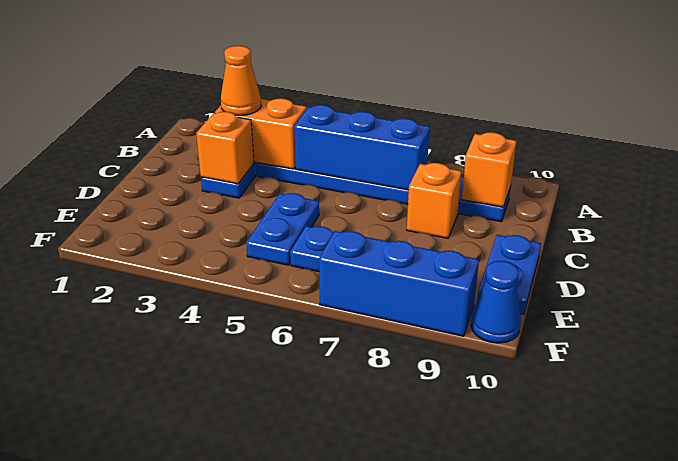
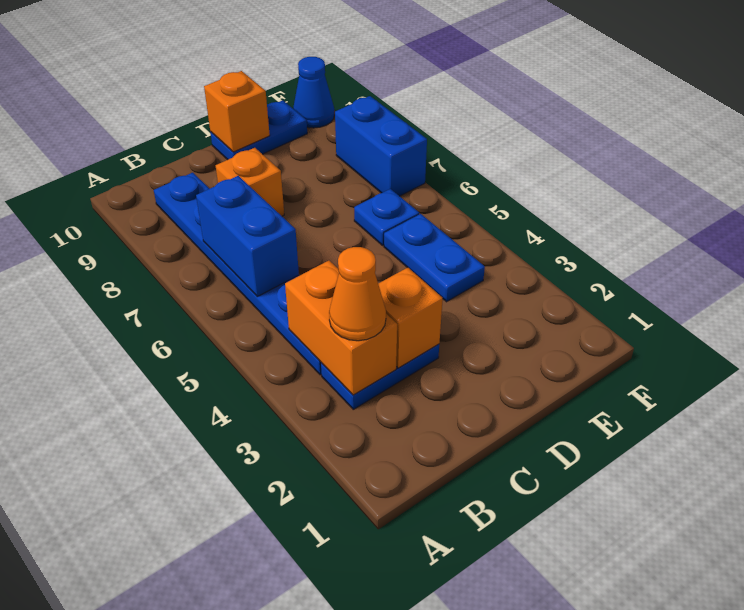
blue 1x3 brick [294,105,430,190] -> blue 1x2 brick [196,176,299,296]
orange 1x1 brick [462,132,517,207] -> orange 1x1 brick moved to [204,71,270,152]
blue 1x2 plate [246,193,319,265] -> blue 1x2 plate turned to [384,214,485,302]
blue 1x3 brick [319,231,479,336] -> blue 1x2 brick [335,96,427,196]

